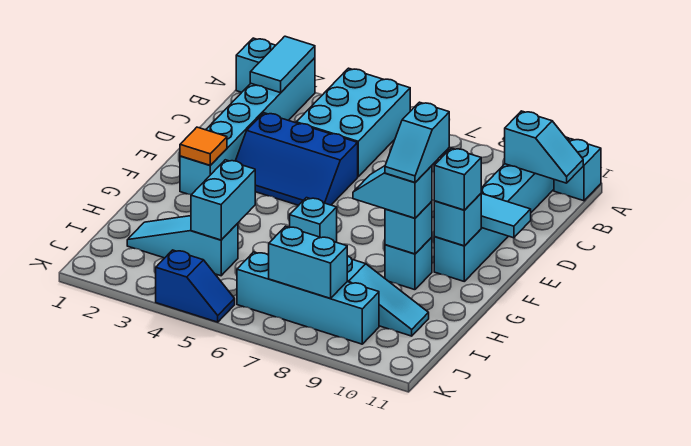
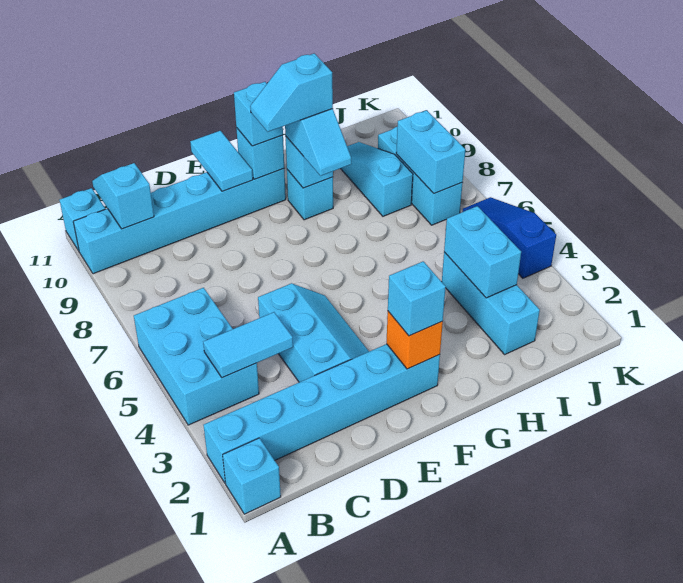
cyan 1x2 tile [250,36,315,93] -> cyan 1x2 tile moved to [203,312,293,378]
cyan 2x3 brick [296,68,410,176] -> cyan 2x3 brick turned to [134,288,259,425]
blue 2x3 slope [236,113,358,205] -> cyan 2x3 slope [258,283,369,382]
orange 1x1 tile [180,127,227,165] -> orange 1x1 brick [386,311,443,369]
cyan 1x2 slope [385,102,449,183] -> cyan 1x2 slope turned to [250,53,333,132]
cyan 1x1 brick [290,198,337,242] -> cyan 1x1 brick moved to [388,261,446,336]
cyan 1x2 brick [191,160,255,240] -> cyan 1x2 brick turned to [444,206,521,298]
cyan 1x3 slope [127,216,238,276] -> cyan 1x3 brick [442,252,540,354]
cyan 1x4 brick [237,252,379,344] -> cyan 1x3 brick [378,127,462,225]
blue 1x2 slope [156,250,235,322] -> blue 1x3 slope [462,197,556,278]

